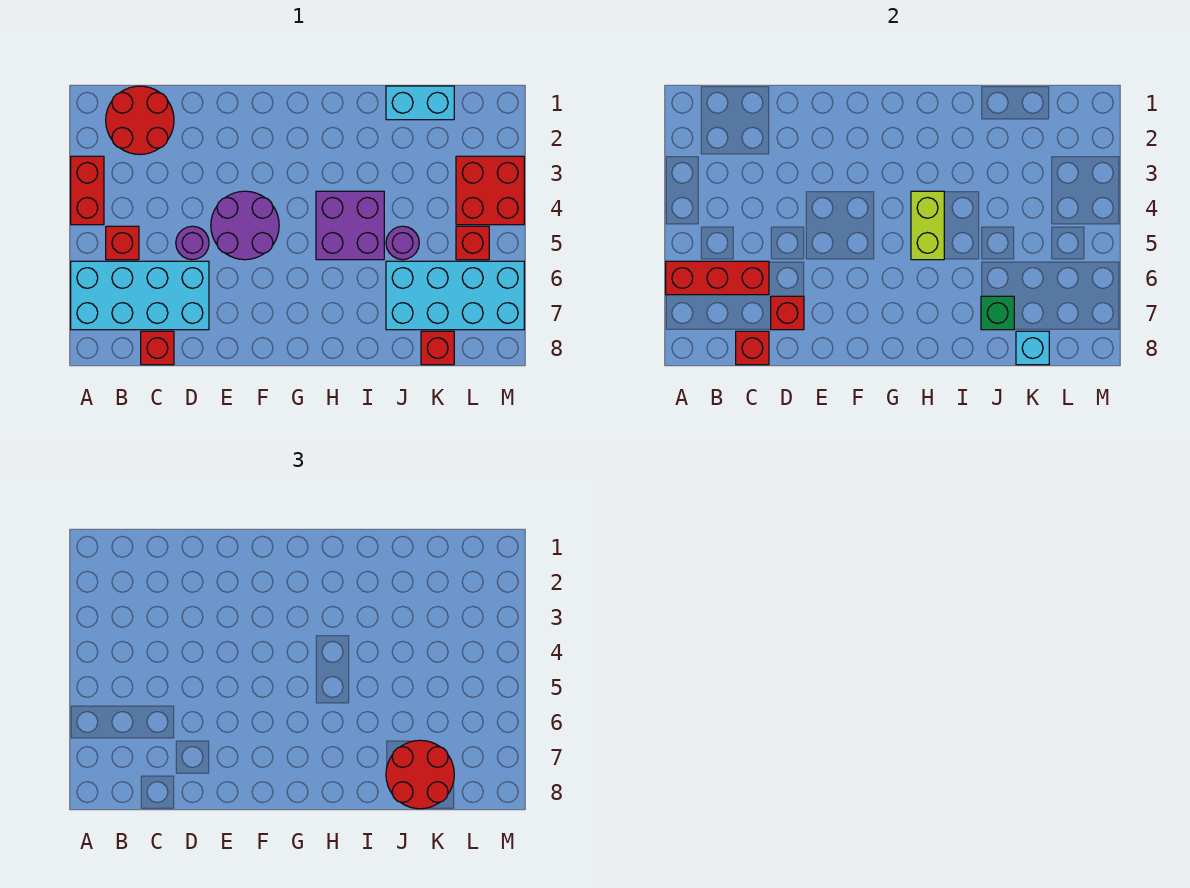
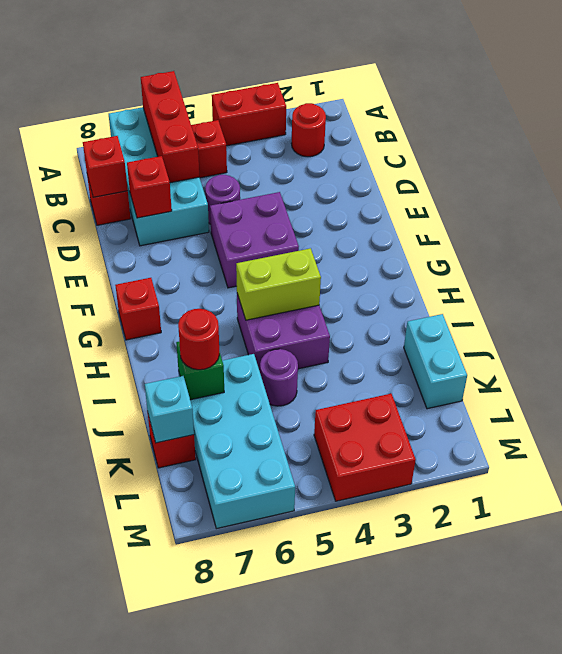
red 2x2 round brick [106,86,174,155] -> red 1x1 round brick [291,103,326,157]
purple 2x2 round brick [211,191,279,260] -> purple 2x2 brick [210,192,299,288]
red 2x2 round brick [386,740,454,809] -> red 1x1 round brick [178,309,219,370]
red 1x1 brick [456,226,489,260] -> red 1x1 brick moved to [115,278,161,340]

